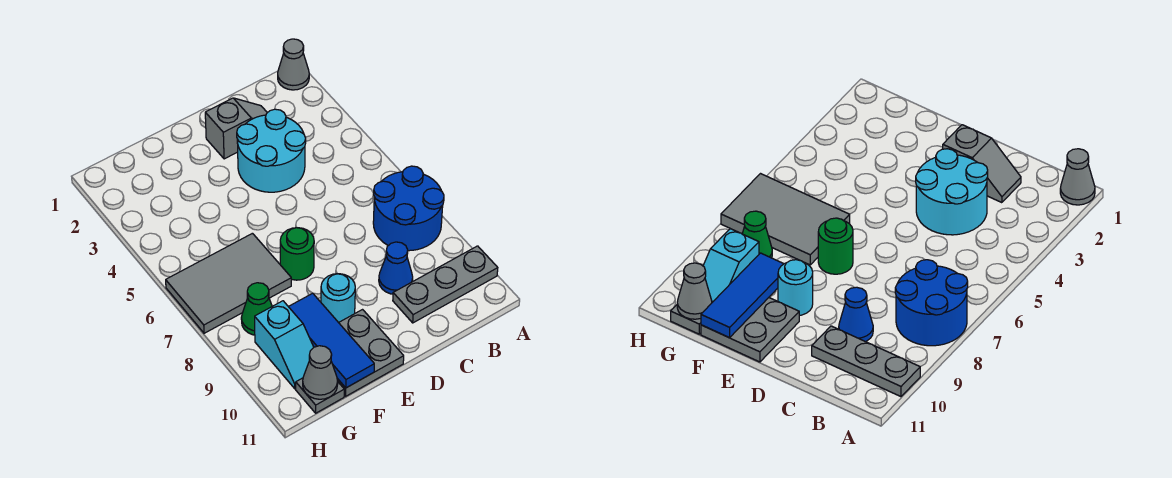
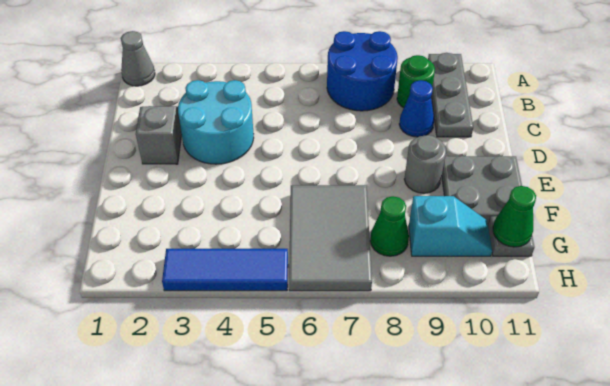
green 1x1 round brick [280,228,314,280] -> green 1x1 round brick moved to [397,55,435,108]
cyan 1x1 round brick [321,274,355,323] -> grey 1x1 round brick [404,135,446,193]
blue 1x3 tile [288,293,374,388] -> blue 1x3 tile moved to [162,249,288,291]
grey 1x1 cone [303,346,338,399] -> green 1x1 cone [493,186,536,247]

